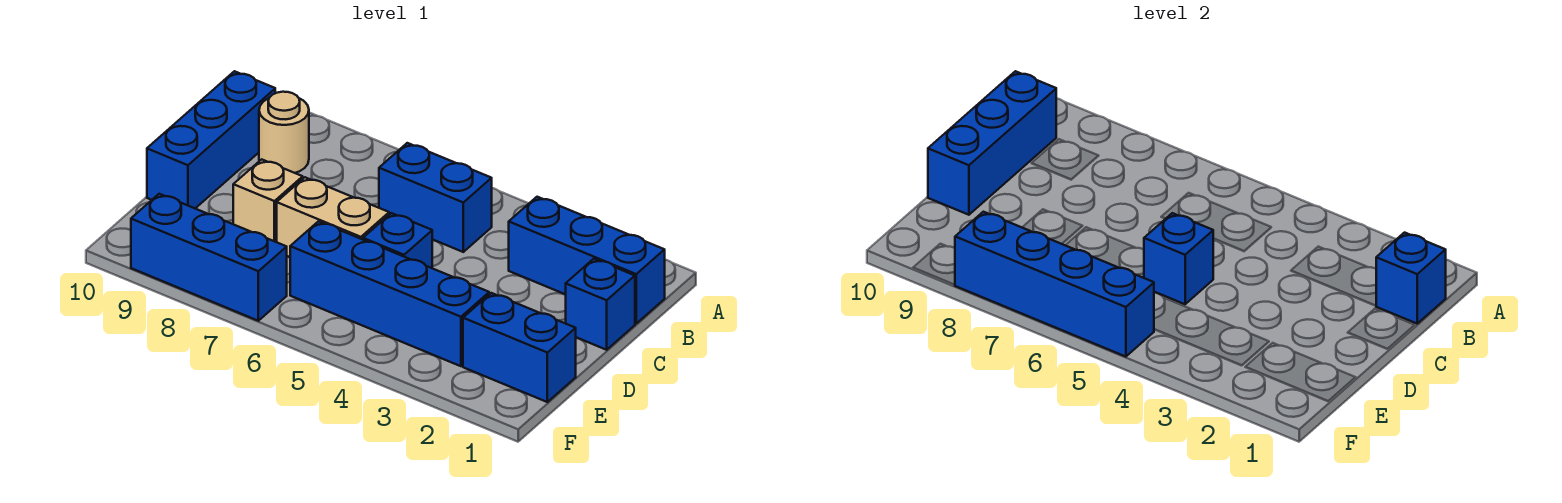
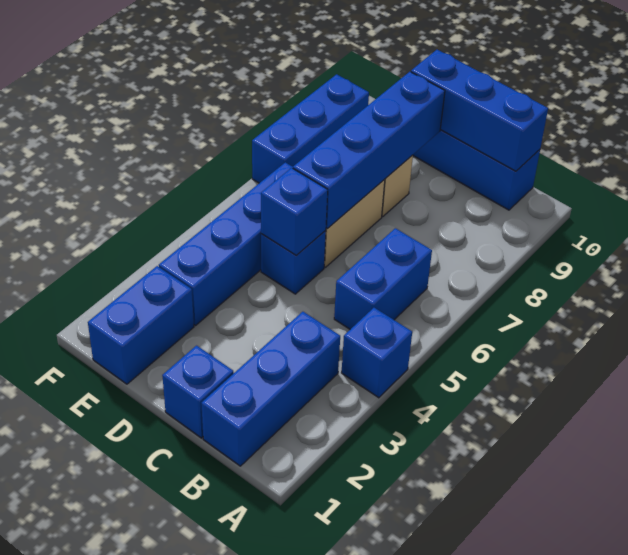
blue 1x1 brick [1376,233,1446,324] -> blue 1x1 brick moved to [342,308,412,398]
tan 1x1 round brick [259,92,309,173] -> none
blue 1x4 brick [955,212,1154,357] -> blue 1x4 brick moved to [293,72,445,229]

